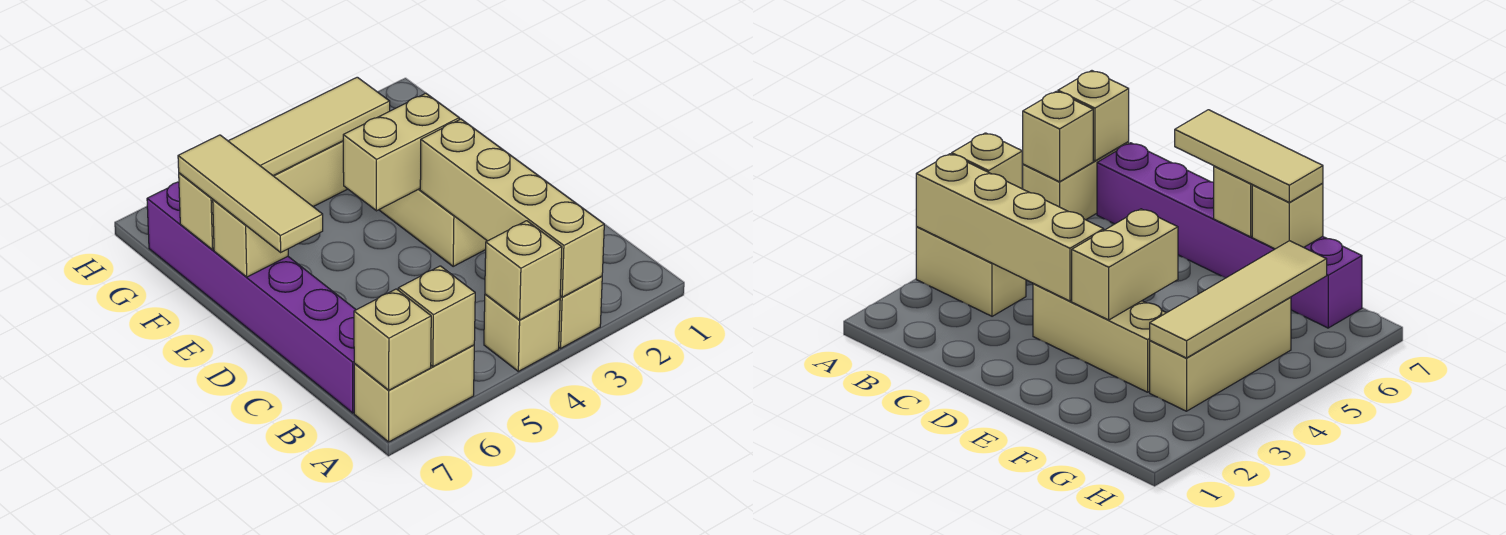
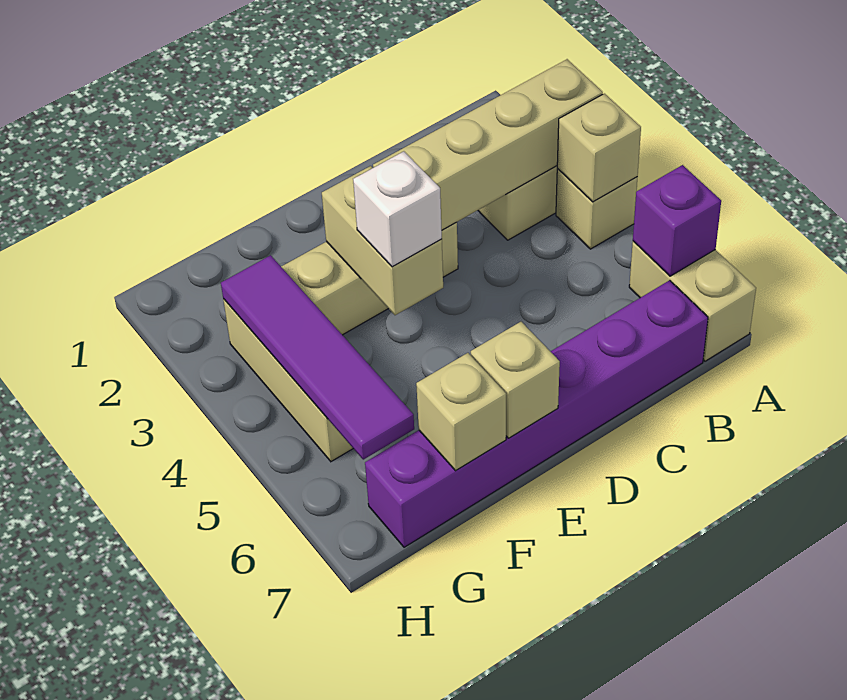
tan 1x1 brick [398,266,475,367] -> purple 1x1 brick [633,165,721,276]
tan 1x1 brick [354,289,431,390] -> none
tan 1x3 tile [178,135,323,252] -> none
none -> white 1x1 brick [353,151,442,267]
tan 1x4 tile [229,77,390,176] -> purple 1x4 tile [221,255,414,460]

